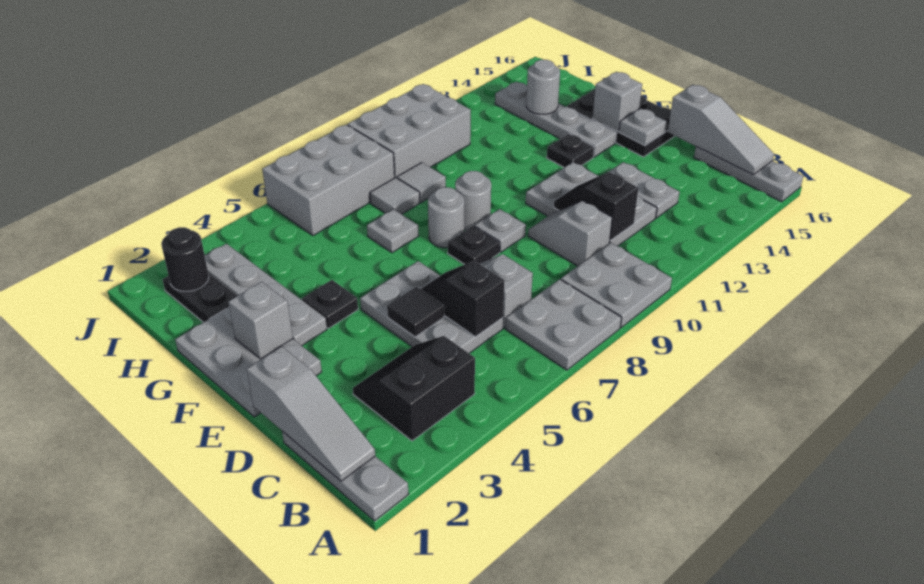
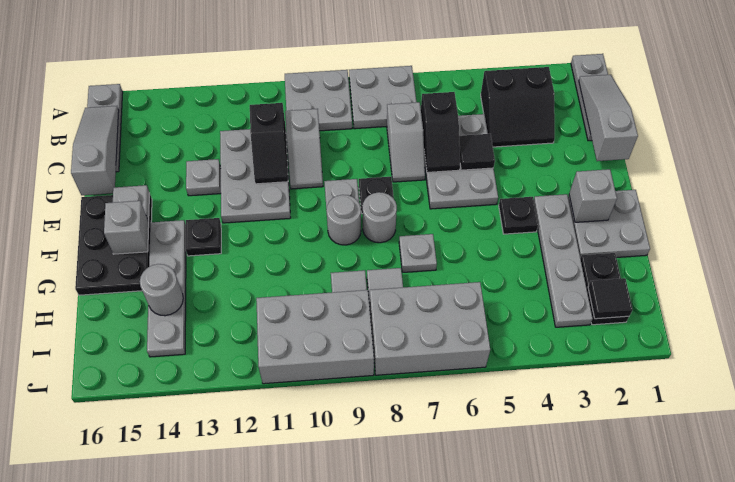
grey 1x2 plate [609,162,679,218] -> grey 1x1 plate [186,159,221,196]
grey 2x3 plate [175,307,322,417] -> grey 2x2 plate [568,190,650,258]
black 1x1 round brick [161,227,209,291] -> black 1x1 tile [588,278,633,319]

